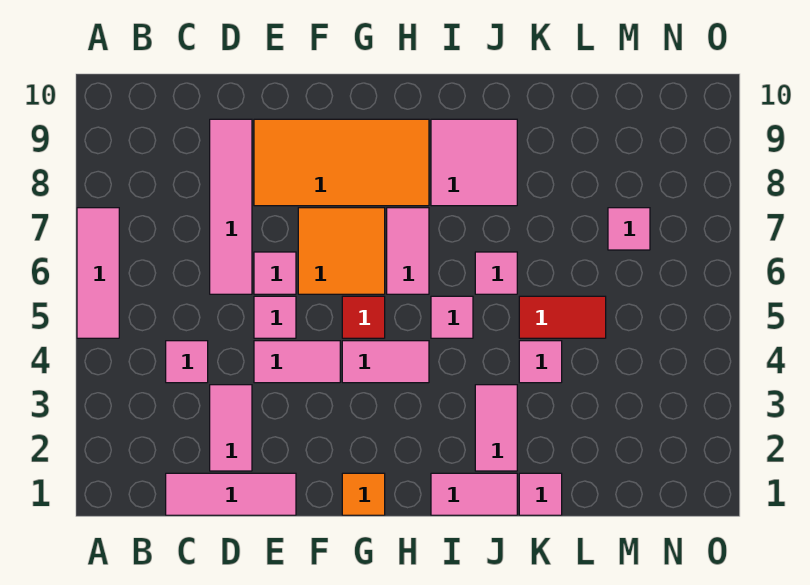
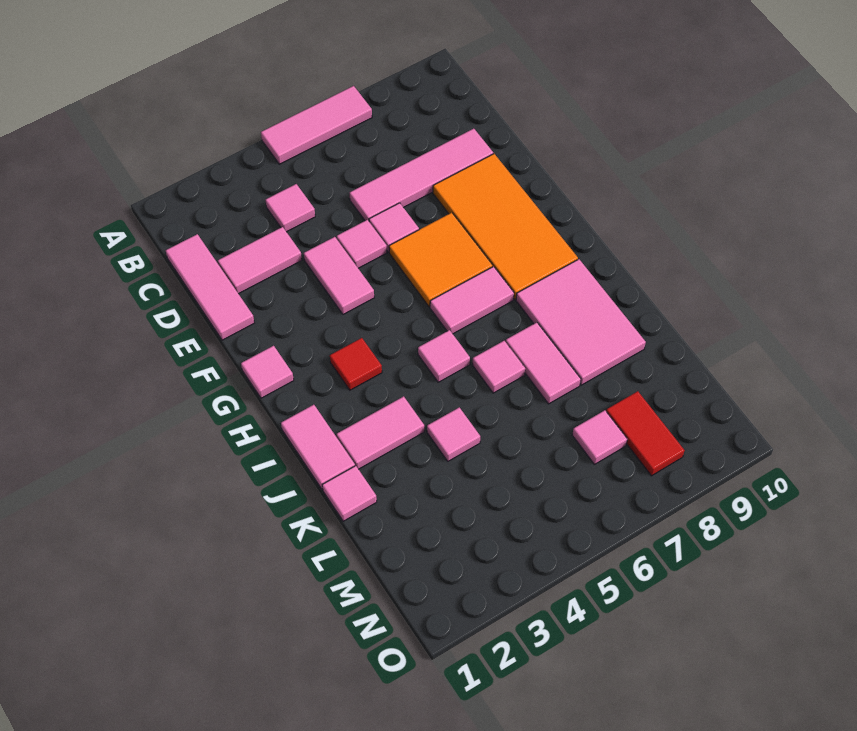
orange 1x1 tile [342,473,385,515] -> pink 1x1 tile [241,346,294,398]
pink 1x2 tile [342,341,429,383] -> pink 1x2 tile moved to [506,323,581,404]
red 1x1 tile [342,296,385,338] -> red 1x1 tile moved to [330,338,382,390]
pink 2x2 tile [431,119,517,206] -> pink 2x3 tile [516,259,646,385]
red 1x2 tile [519,296,606,338] -> red 1x2 tile moved to [606,391,684,476]

